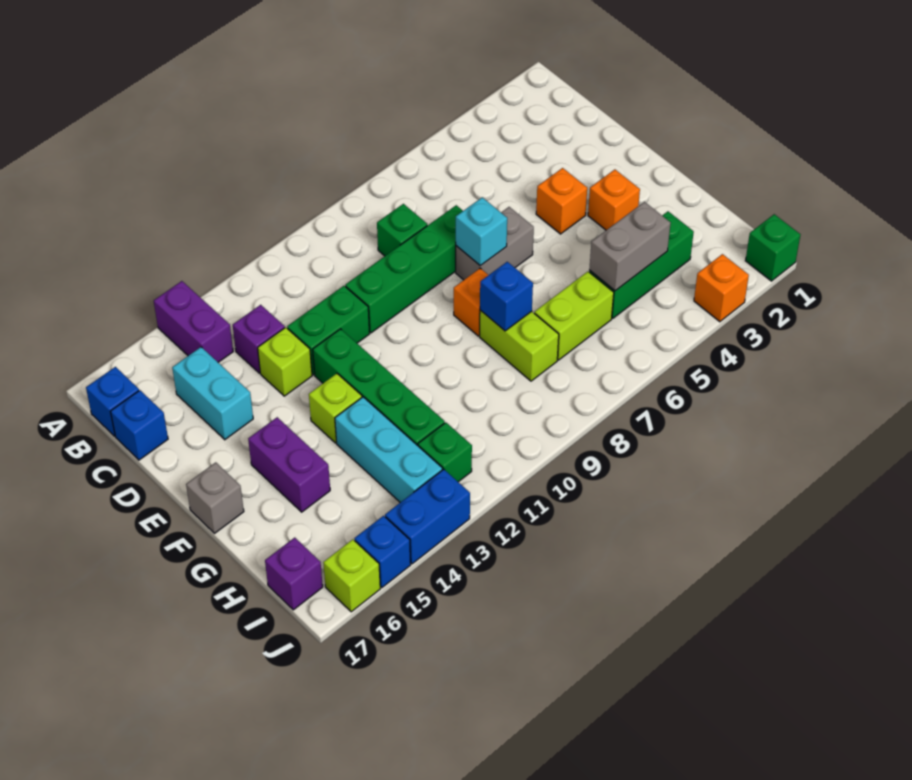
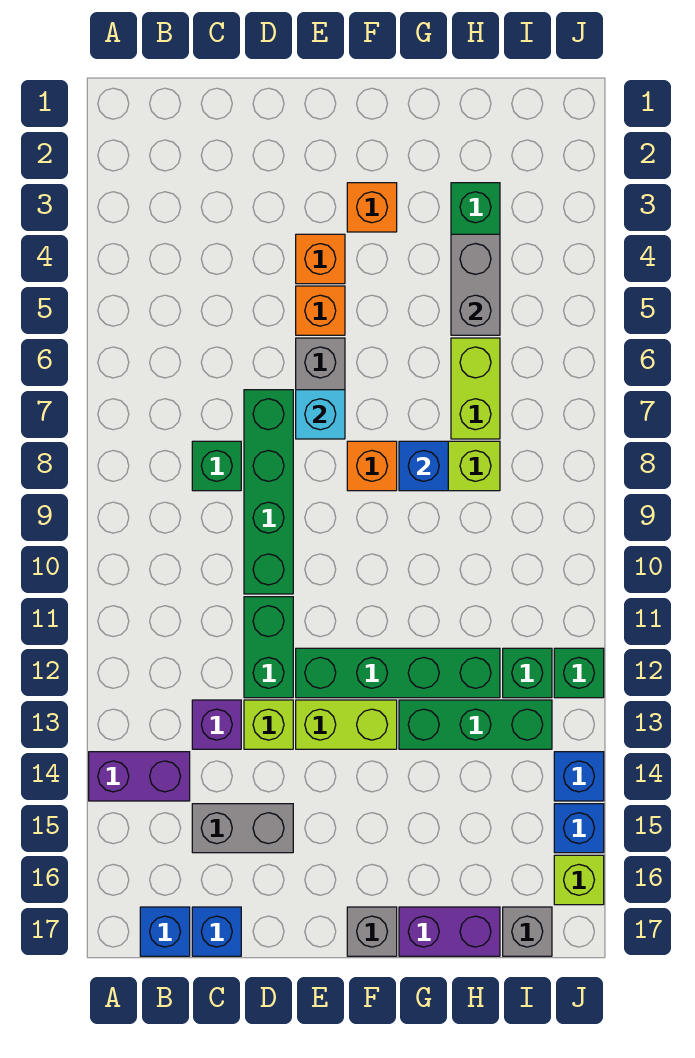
cyan 1x2 brick [172,347,253,440] -> grey 1x2 brick [192,804,293,853]
lime 1x1 brick [309,374,362,443] -> lime 1x2 brick [296,700,397,749]
purple 1x2 brick [248,417,330,512] -> purple 1x2 brick moved to [399,907,500,956]
cyan 1x3 brick [335,397,442,502] -> green 1x3 brick [399,700,552,749]
purple 1x1 brick [265,538,323,610] -> grey 1x1 brick [503,907,552,956]
green 1x1 brick [745,214,800,281] -> green 1x1 brick moved to [554,648,604,698]
orange 1x1 brick [694,254,749,322] -> orange 1x1 brick moved to [296,286,345,335]
blue 1x2 brick [385,469,470,564] -> blue 1x1 brick [554,752,604,801]

